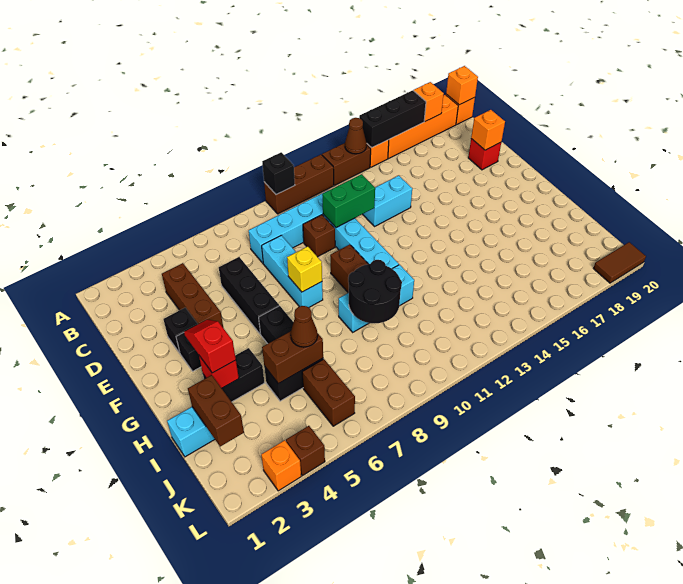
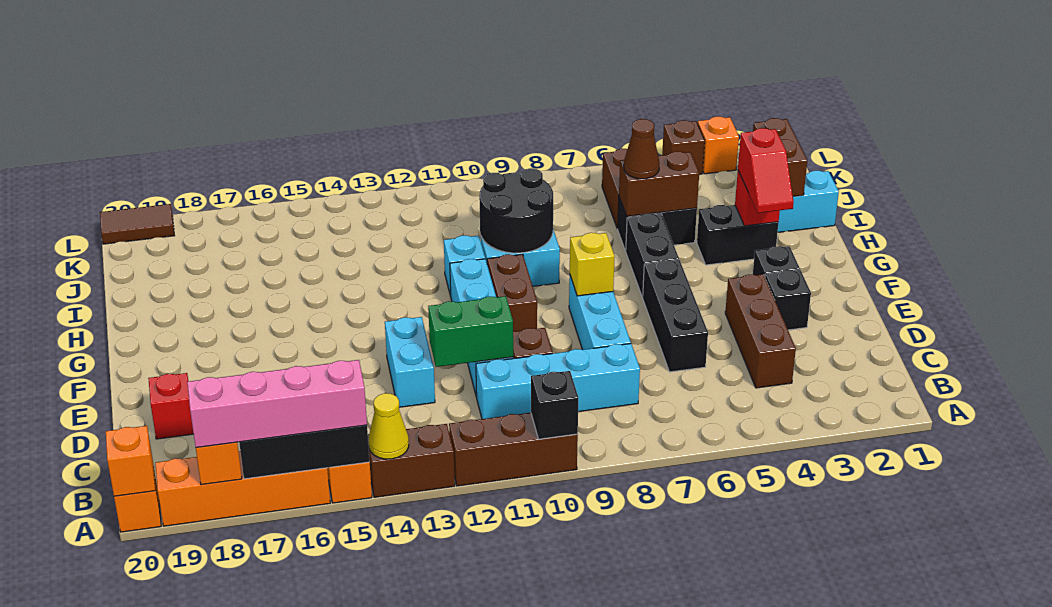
brown 1x1 cone [345,118,367,154] -> yellow 1x1 cone [369,393,409,459]
none -> pink 1x4 brick [187,360,367,448]
cyan 1x2 brick [363,176,412,226] -> cyan 1x2 brick turned to [385,317,435,407]
orange 1x1 brick [471,110,505,150] -> none

